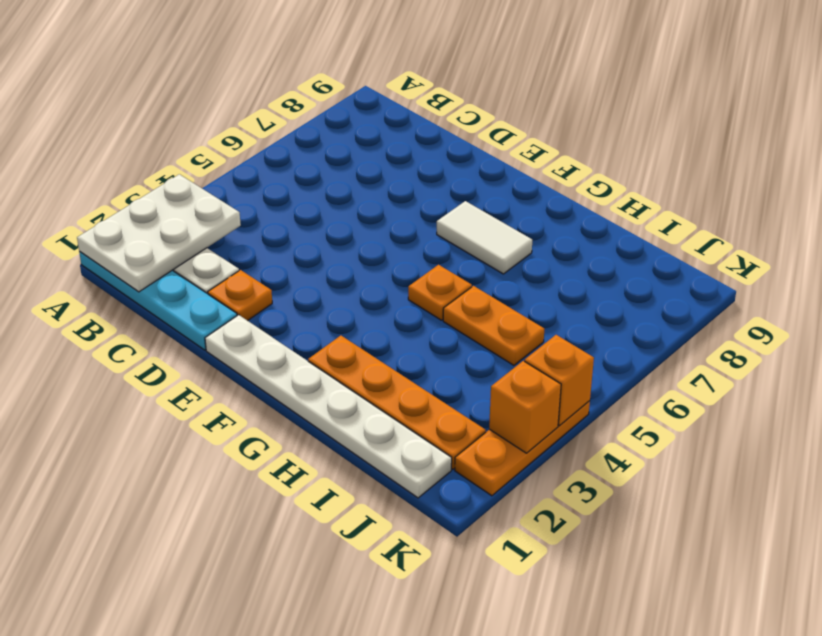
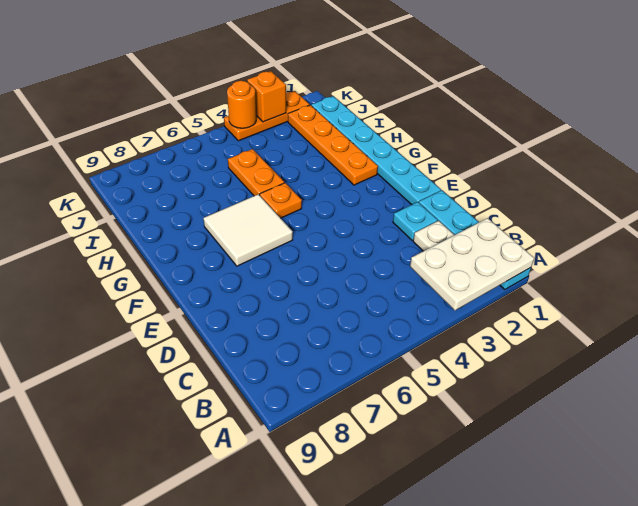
orange 1x1 plate [208,270,272,321] -> cyan 1x1 plate [393,202,438,240]
white 1x6 plate [205,315,452,498] -> cyan 1x6 plate [311,96,441,205]
white 1x2 tile [437,201,532,274] -> white 2x2 tile [204,194,293,266]
orange 1x1 brick [525,335,594,426] -> orange 1x1 round brick [227,81,256,128]

